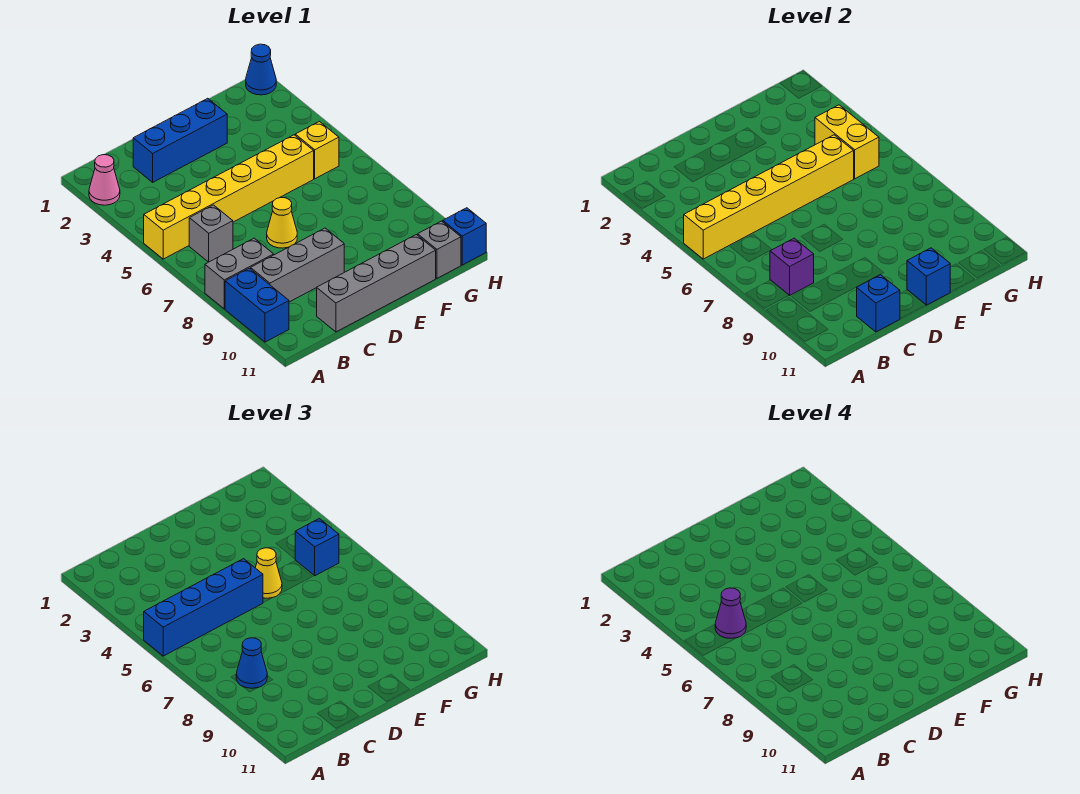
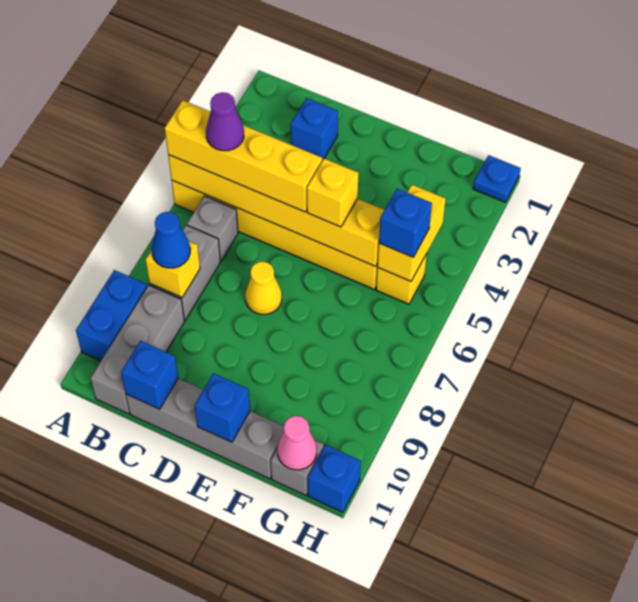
pink 1x1 cone [89,155,120,205] -> pink 1x1 cone moved to [278,416,317,470]
blue 1x4 brick [144,559,263,656] -> yellow 1x4 brick [165,100,322,212]
grey 1x2 brick [205,238,274,309] -> grey 1x2 brick turned to [149,225,221,320]
purple 1x1 brick [770,238,814,295] -> yellow 1x1 brick [146,241,200,297]
grey 1x3 brick [251,228,344,302] -> grey 1x3 brick turned to [91,285,185,414]
blue 1x3 brick [133,98,227,182] -> blue 1x1 brick [291,98,338,161]
yellow 1x1 cone [255,548,282,598] -> yellow 1x1 brick [307,159,358,227]
blue 1x1 cone [246,44,276,95] -> blue 1x1 plate [473,155,521,202]

